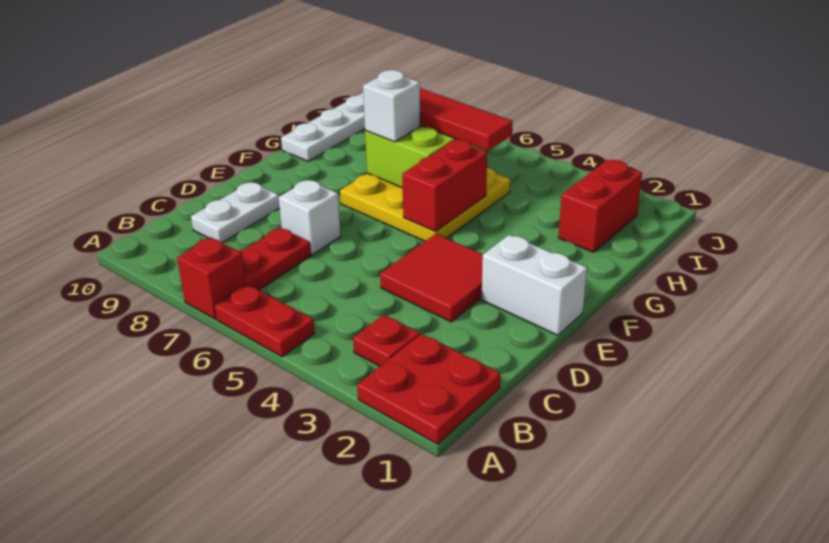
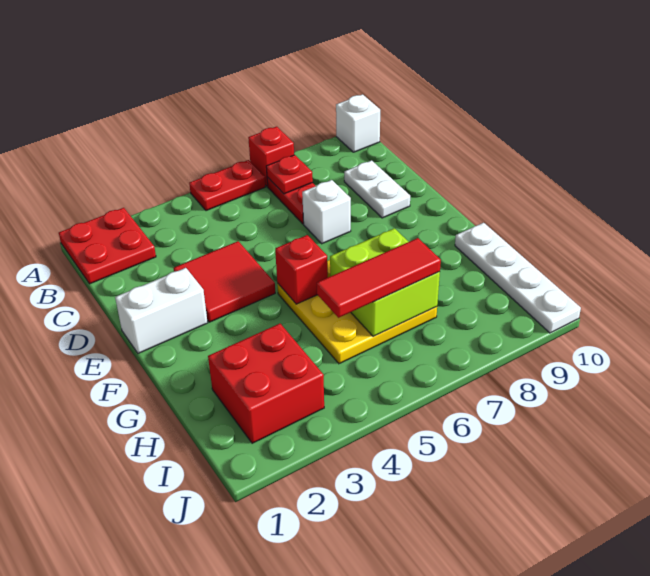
red 1x1 plate [353,315,420,366] -> red 1x1 plate moved to [266,155,313,194]
red 1x2 brick [402,140,487,231] -> red 1x1 brick [275,235,328,304]
white 1x1 brick [363,70,420,142] -> white 1x1 brick moved to [336,94,380,152]
red 1x2 brick [558,160,642,252] -> red 2x2 brick [208,324,324,443]

